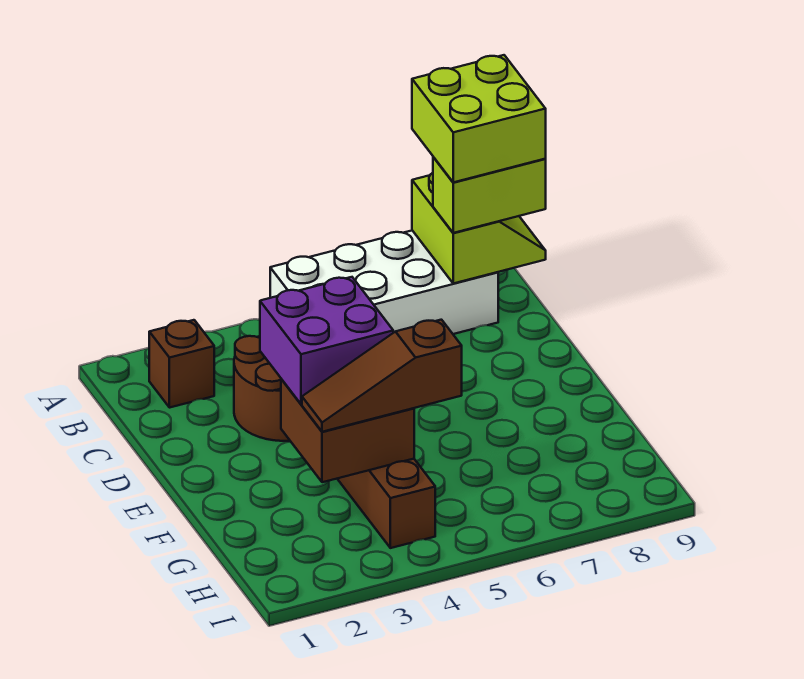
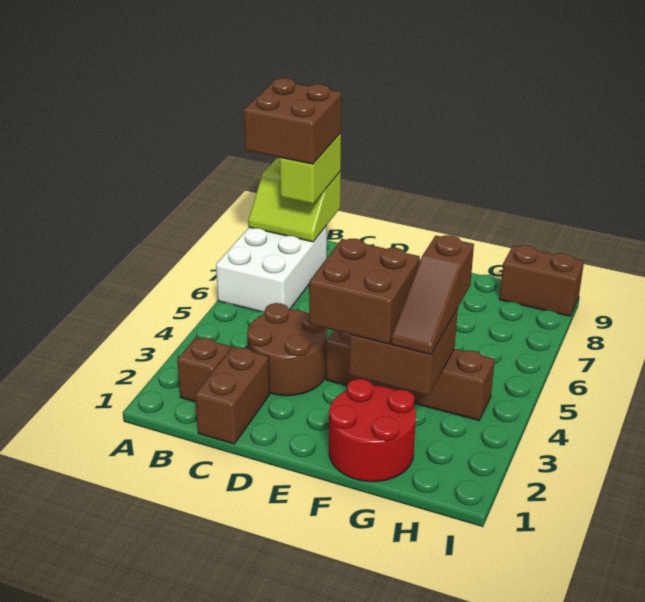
white 2x4 brick [270,231,498,334] -> white 2x3 brick [216,226,327,312]
lime 2x2 slope [412,173,546,283] -> lime 2x2 slope turned to [248,158,341,242]
lime 2x2 brick [412,55,546,182] -> brown 2x2 brick [244,78,341,164]
none -> brown 1x2 brick [195,347,270,444]
purple 2x2 brick [260,277,393,404] -> brown 2x2 brick [309,239,420,344]
none -> red 2x2 round brick [329,379,416,482]
none -> brown 1x2 brick [499,245,584,316]

